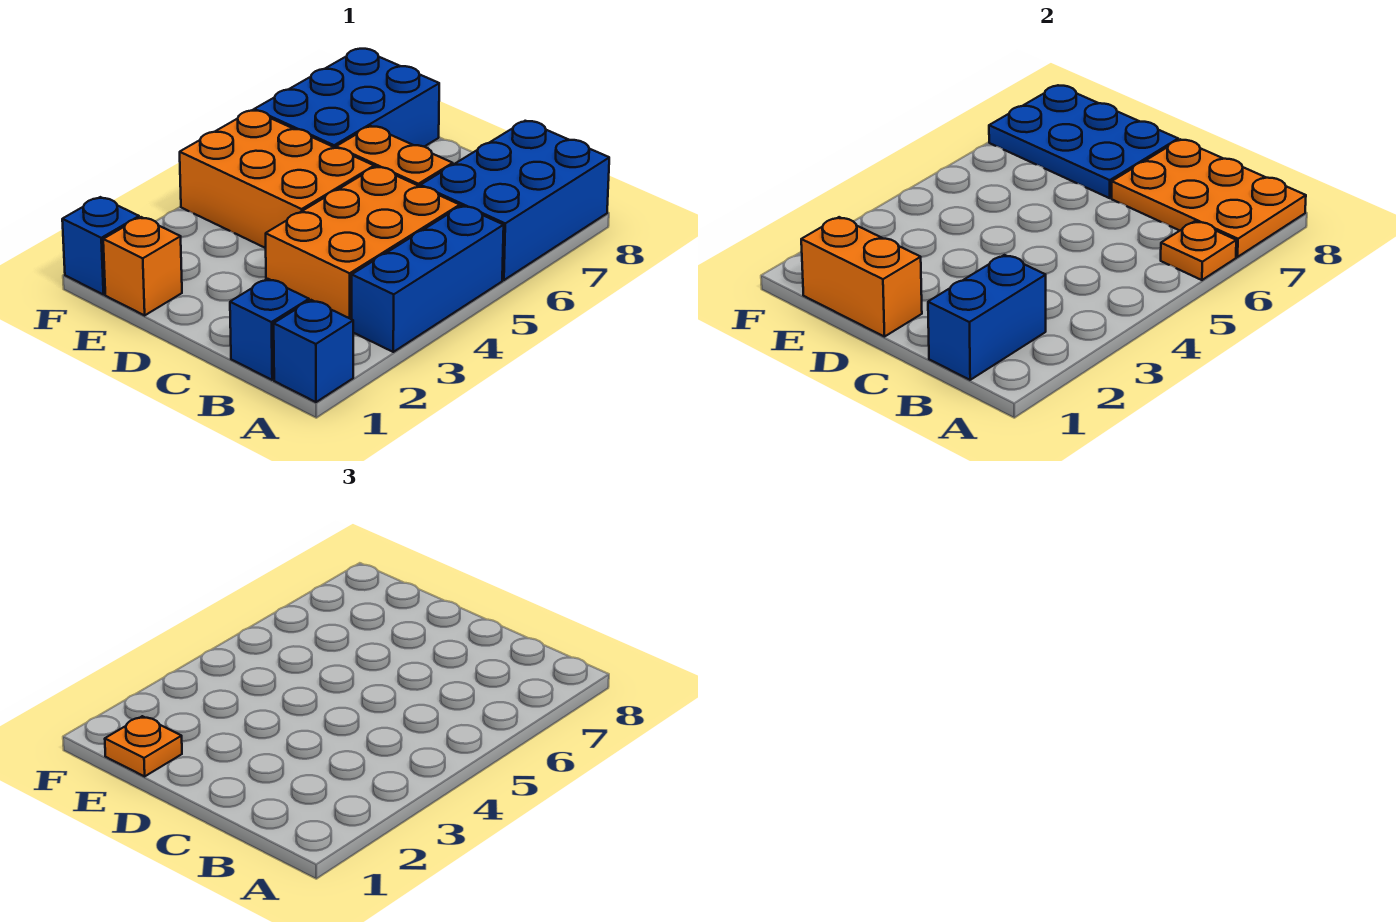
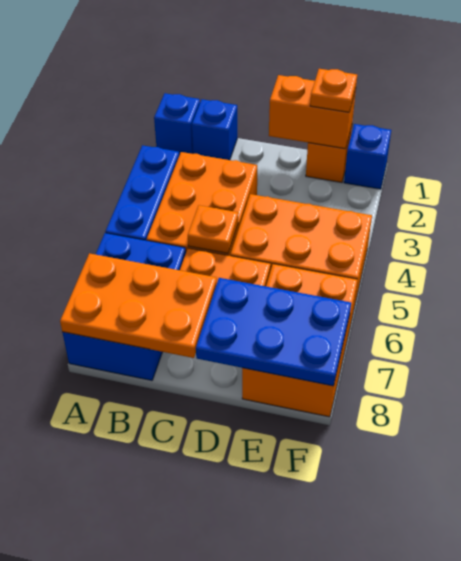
orange 1x1 plate [1161,221,1236,280] -> orange 1x1 plate moved to [188,205,238,253]
blue 1x2 brick [928,255,1046,380] -> none
blue 2x3 brick [254,49,439,148] -> orange 2x3 brick [242,264,358,417]

